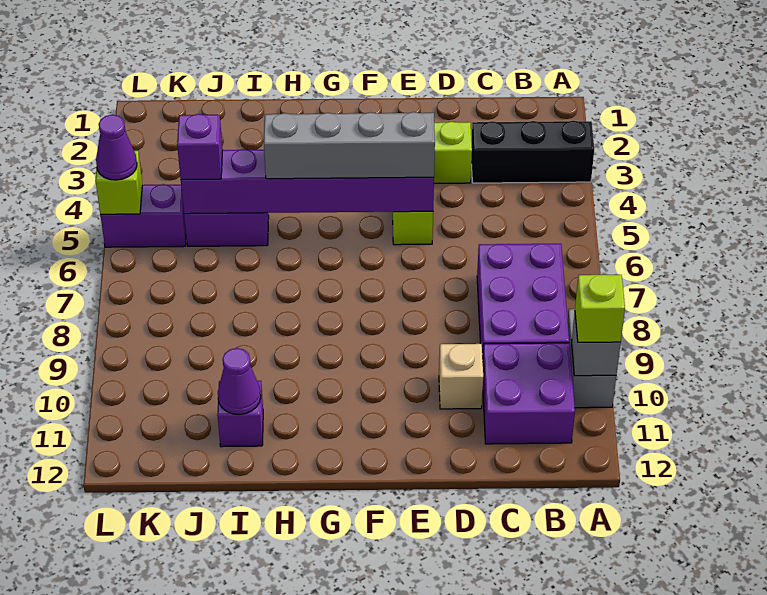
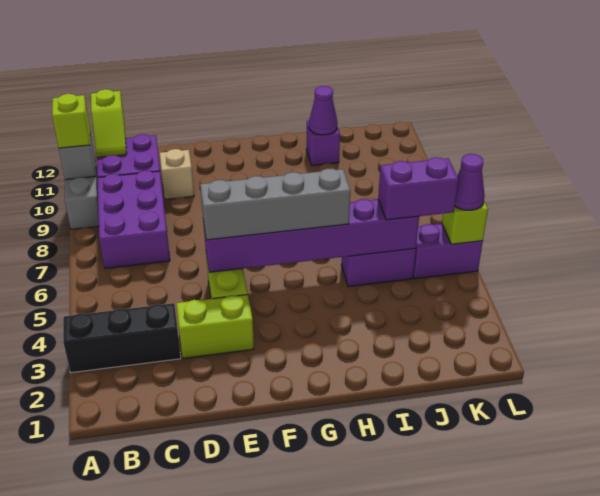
none -> lime 1x2 slope [91,89,127,158]
purple 1x1 brick [177,114,223,180] -> purple 1x2 brick [378,157,458,220]

